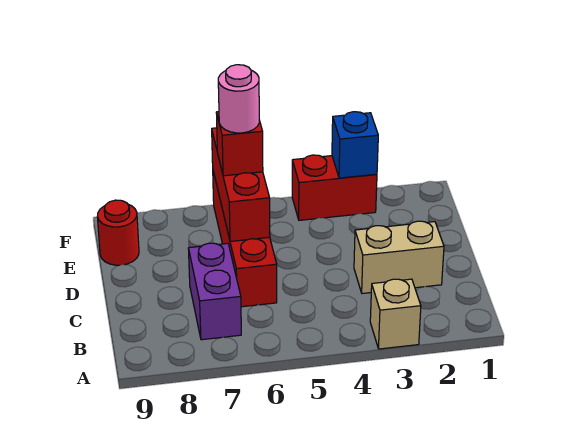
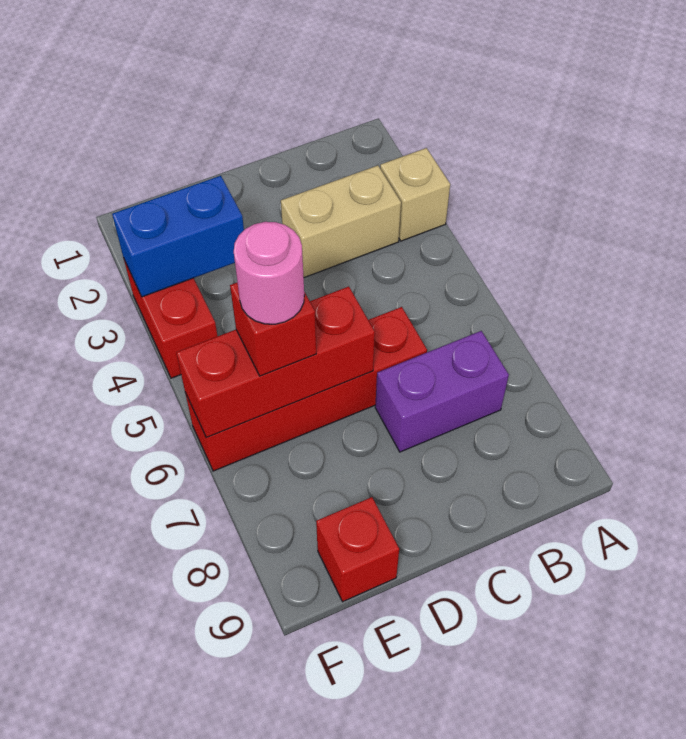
tan 1x2 brick [354,221,444,294] -> tan 1x2 brick turned to [281,165,401,278]
red 1x1 round brick [97,200,139,265] -> red 1x1 brick [316,497,399,602]
blue 1x1 brick [332,112,378,178] -> blue 1x2 brick [112,176,244,297]

